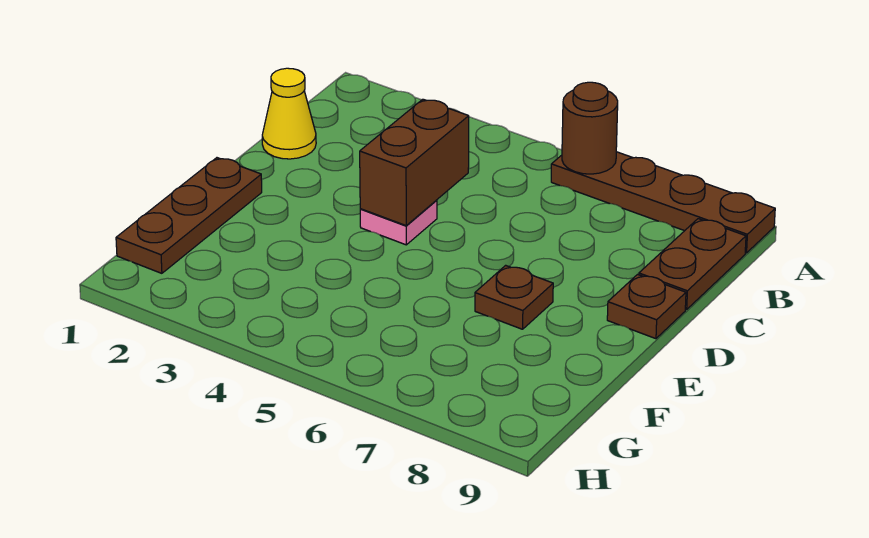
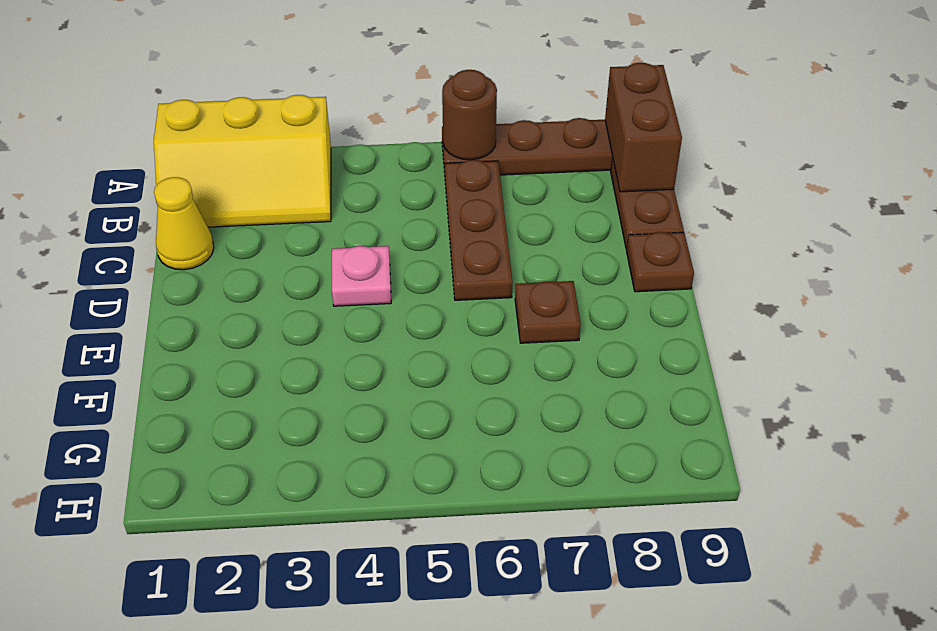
none -> yellow 2x3 slope [154,95,331,227]
brown 1x2 brick [360,99,469,225] -> brown 1x2 brick moved to [605,63,682,192]
brown 1x3 plate [116,158,262,273] -> brown 1x3 plate moved to [445,160,513,300]

